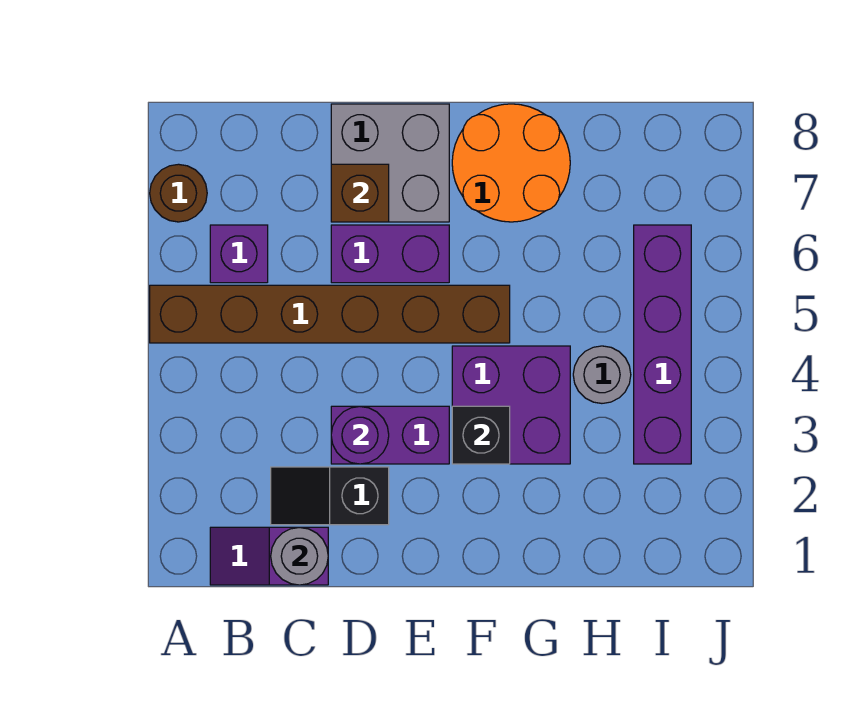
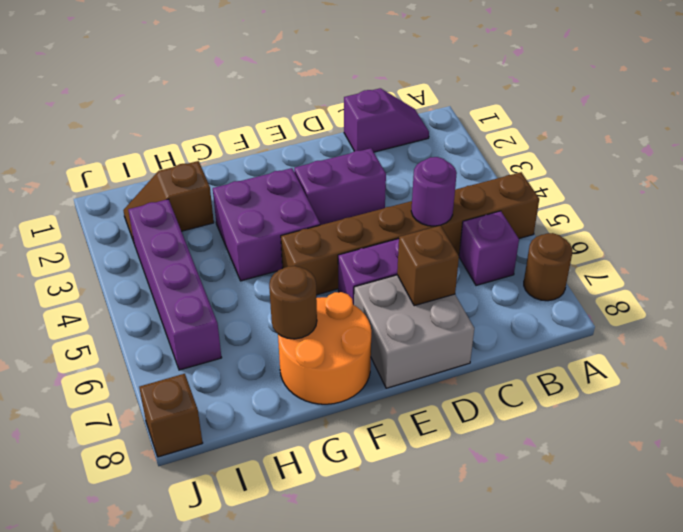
grey 1x1 round brick [271,527,328,585] -> none
black 1x2 slope [271,467,389,525] -> none
purple 1x1 round brick [331,406,389,464] -> purple 1x1 round brick moved to [411,157,457,226]
black 1x1 brick [452,406,510,464] -> none
none -> brown 1x1 round brick [269,266,317,339]
none -> brown 1x2 slope [123,161,214,242]
grey 1x1 round brick [573,346,631,403] -> none
none -> brown 1x1 brick [139,374,203,457]

